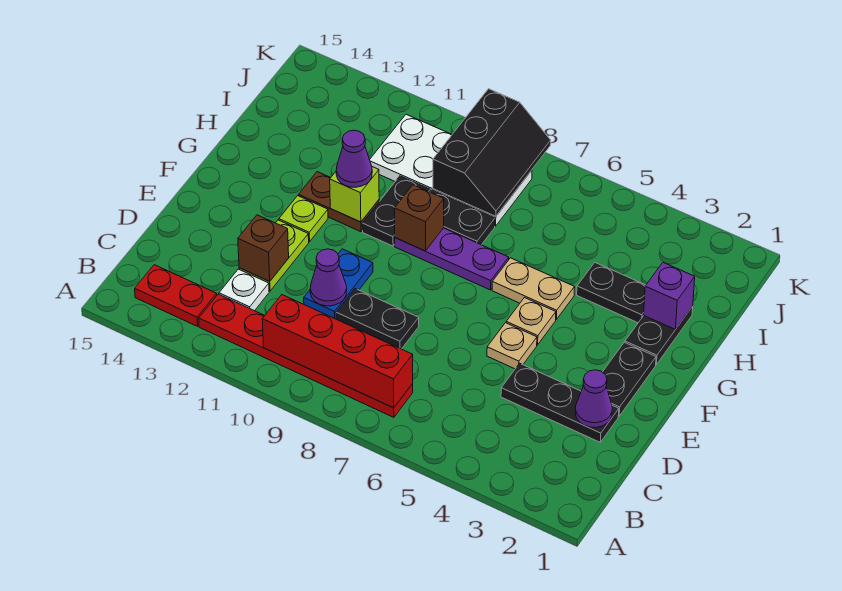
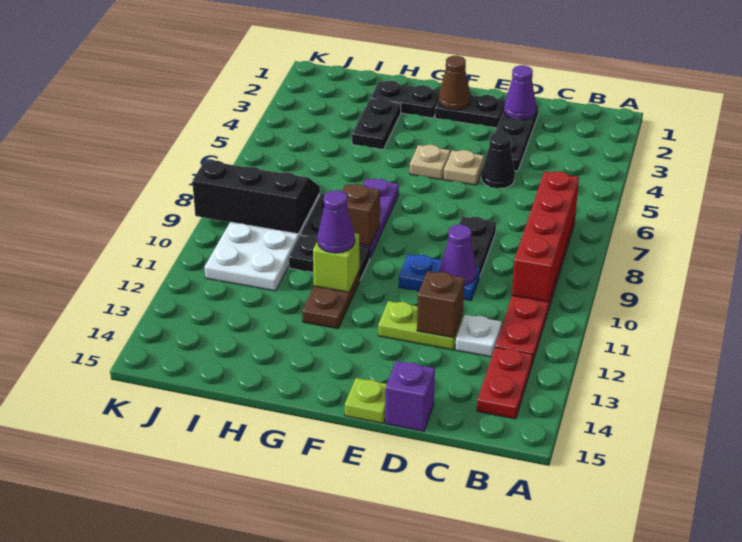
none -> black 1x1 cone [481,132,515,189]
none -> brown 1x1 cone [439,56,470,110]
lime 1x1 plate [279,196,328,242] -> lime 1x1 plate moved to [345,378,387,423]
tan 1x2 plate [492,258,575,319] -> none
purple 1x1 brick [644,263,695,329] -> purple 1x1 brick moved to [385,361,435,431]

